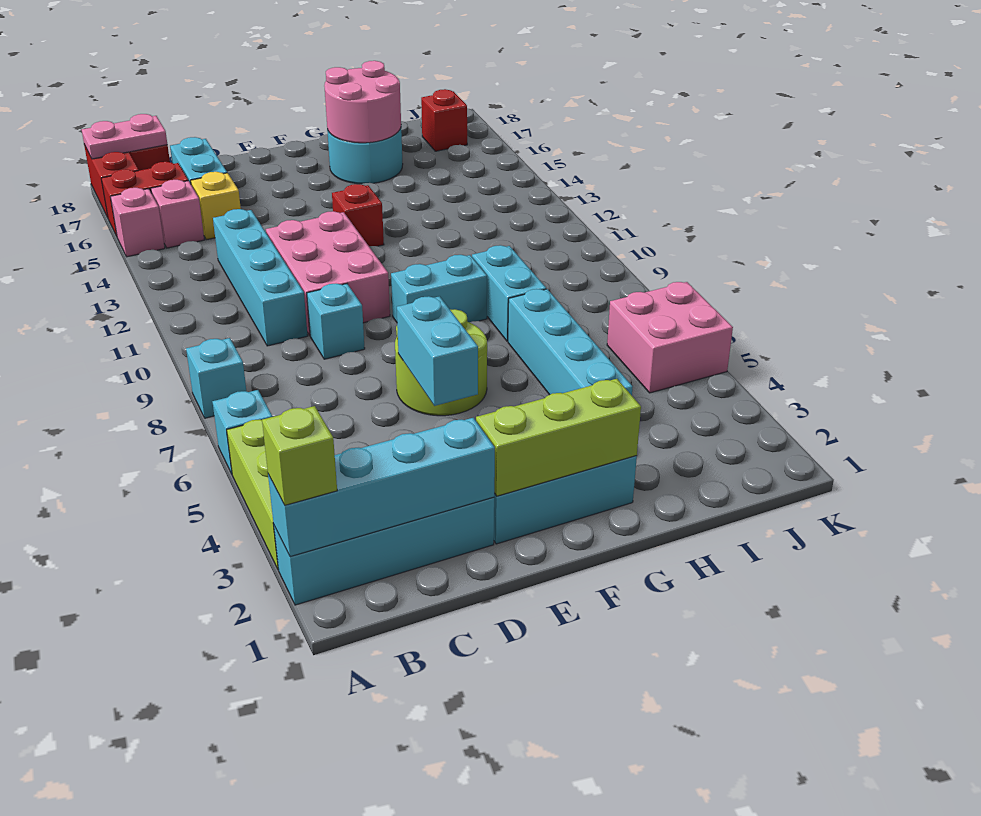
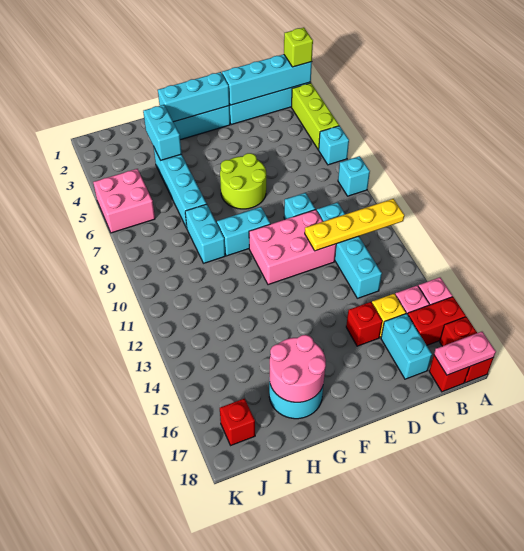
none -> yellow 1x4 plate [305,199,404,251]
pink 2x3 brick [266,211,390,335] -> pink 2x3 brick turned to [249,210,336,285]
lime 1x3 brick [476,379,641,496] -> cyan 1x3 brick [158,72,229,122]
cyan 1x2 brick [397,296,478,406] -> cyan 1x2 brick moved to [143,105,182,160]
red 1x1 brick [332,184,384,246] -> red 1x1 brick moved to [346,302,382,346]

